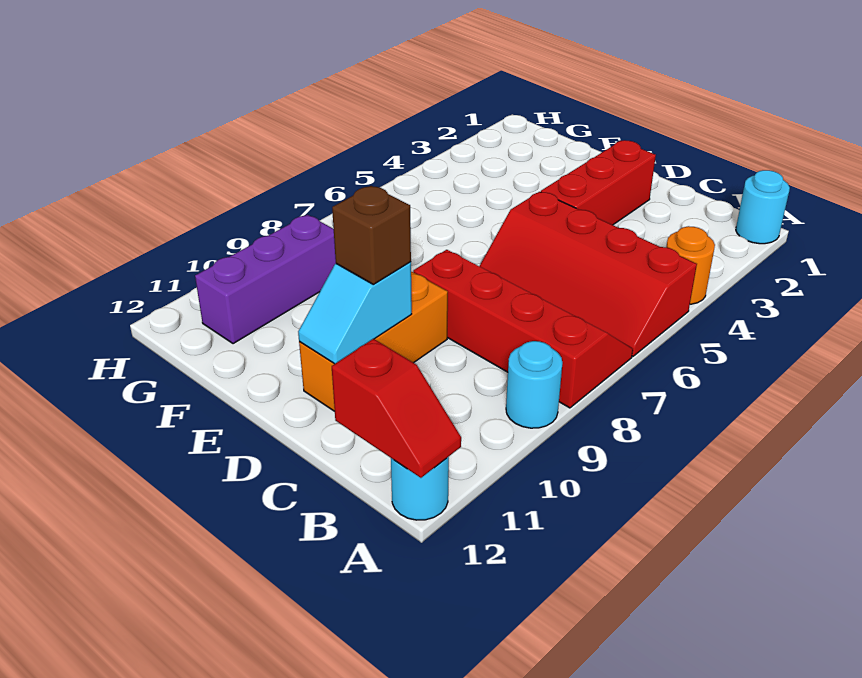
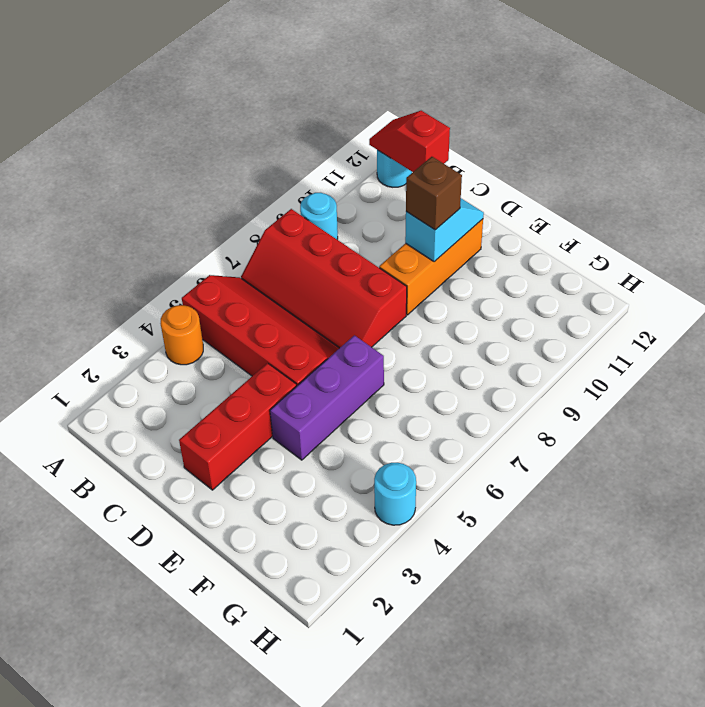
cyan 1x1 round brick [736,170,790,244] -> cyan 1x1 round brick moved to [374,463,416,525]
purple 1x3 brick [195,215,336,344] -> purple 1x3 brick moved to [270,335,384,460]

